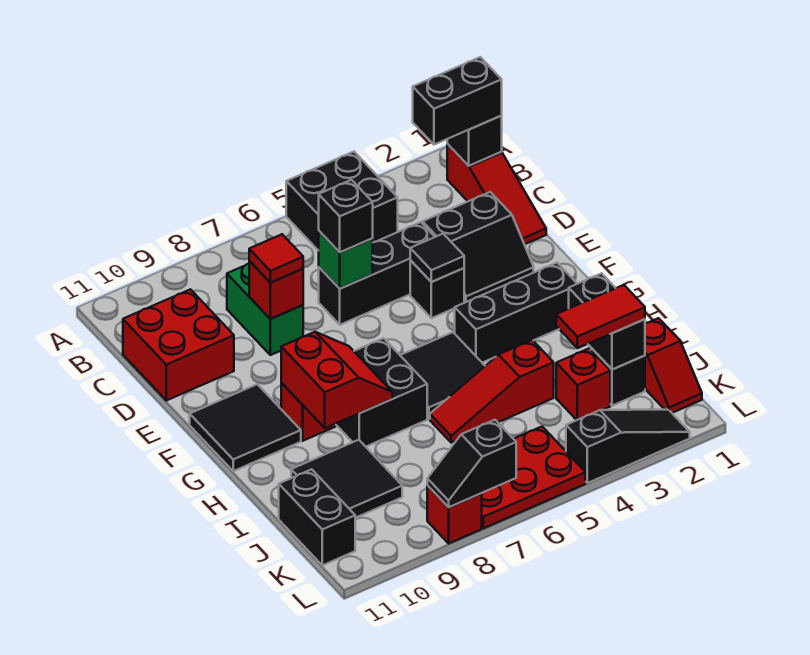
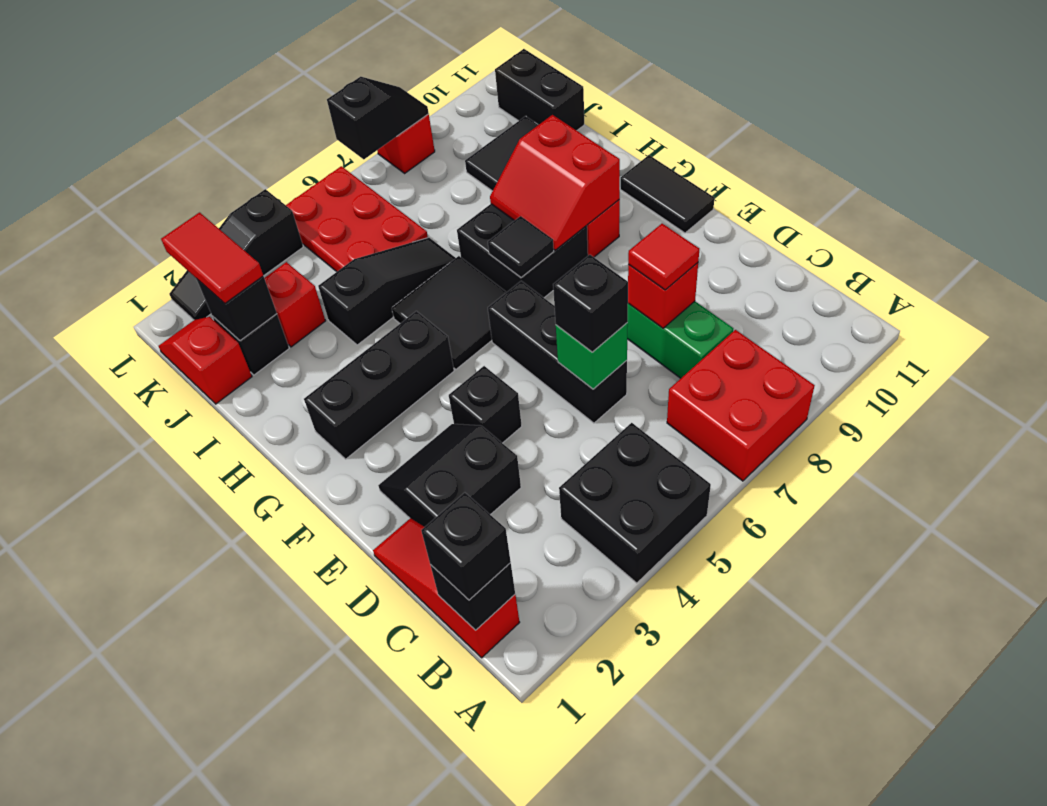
black 1x2 brick [413,57,502,145] -> black 1x1 brick [421,493,511,600]
red 2x2 brick [123,289,234,400] -> red 2x2 brick moved to [667,330,815,481]
black 1x3 brick [319,222,435,325] -> black 1x3 brick turned to [488,281,627,423]
black 1x1 tile [410,234,464,282] -> black 1x1 tile moved to [488,216,554,277]
black 2x2 tile [190,384,301,471] -> black 1x2 tile [620,155,714,233]
black 1x2 brick [569,273,645,370] -> black 1x1 brick [197,276,277,341]
red 1x3 slope [430,340,554,443] -> black 1x3 slope [318,238,455,345]
red 1x2 tile [556,285,645,348] -> red 1x2 tile turned to [161,213,263,303]
red 2x3 plate [481,427,586,528] -> red 2x3 plate turned to [286,166,428,272]

